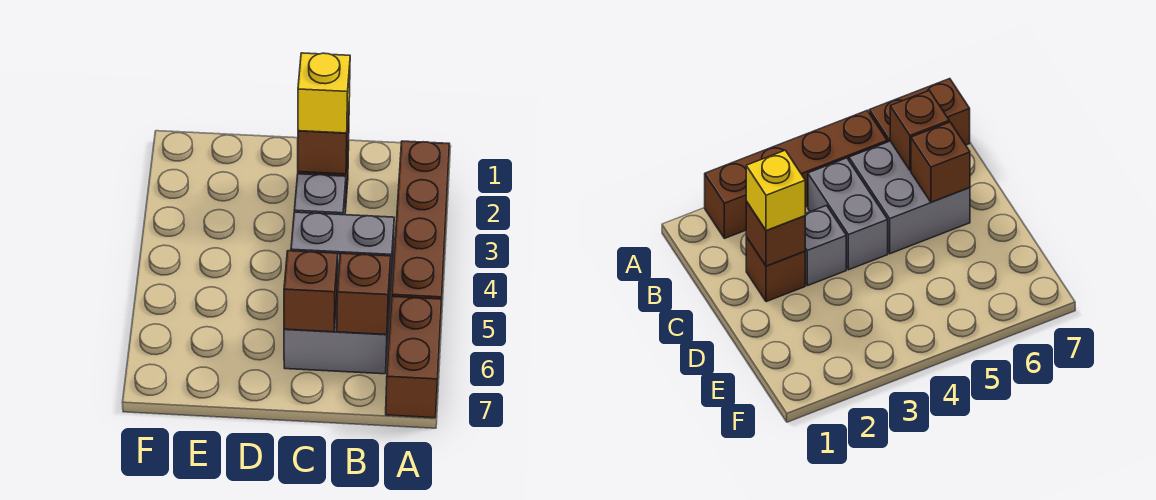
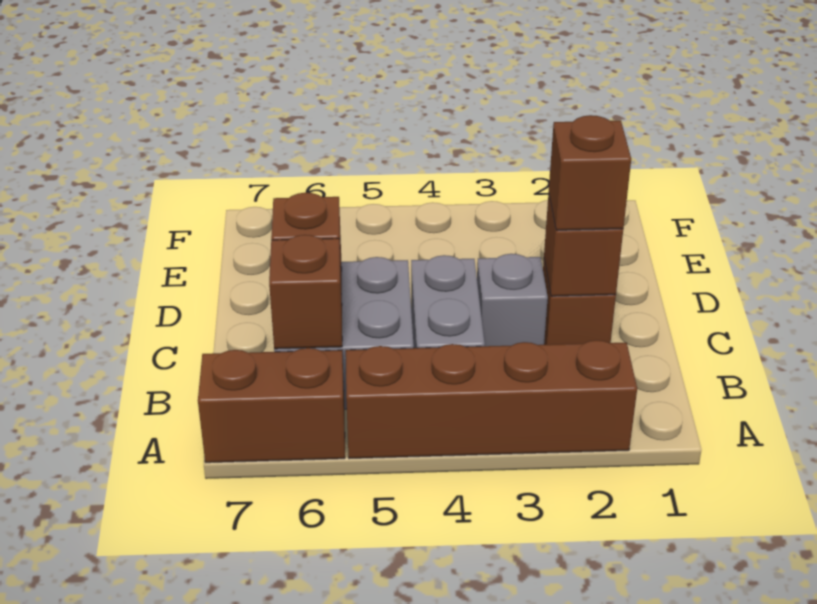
yellow 1x1 brick [298,53,350,133] -> brown 1x1 brick [549,115,631,230]

